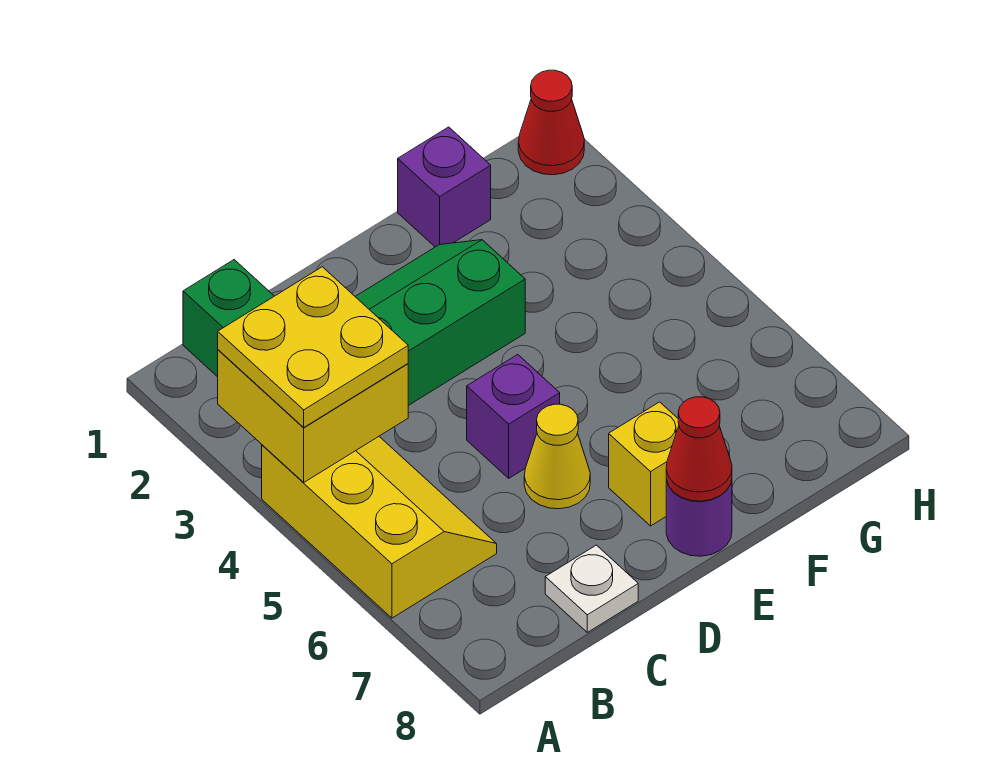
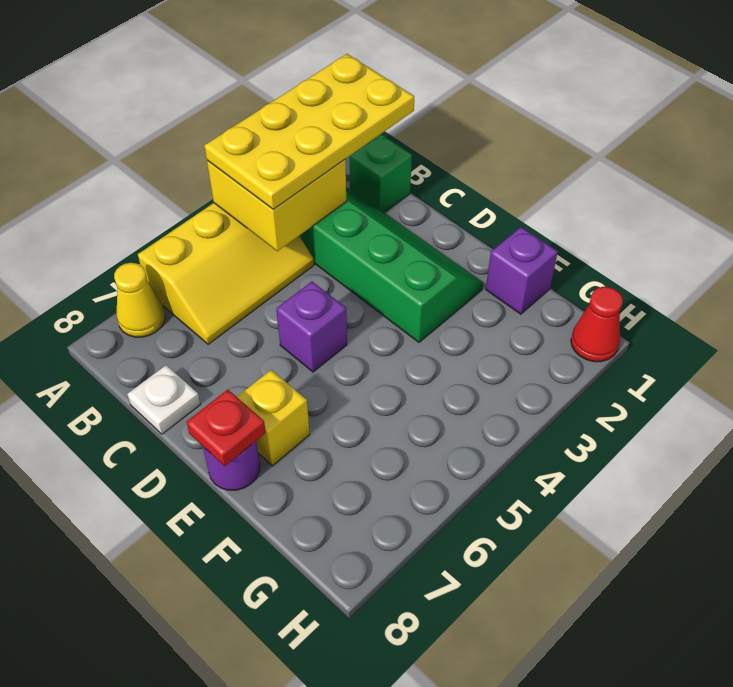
yellow 2x2 plate [218,267,408,428] -> yellow 2x4 plate [204,54,414,209]
yellow 1x1 cone [524,404,590,509] -> yellow 1x1 cone moved to [114,263,165,337]
red 1x1 cone [666,397,732,501] -> red 1x1 plate [187,390,266,466]

